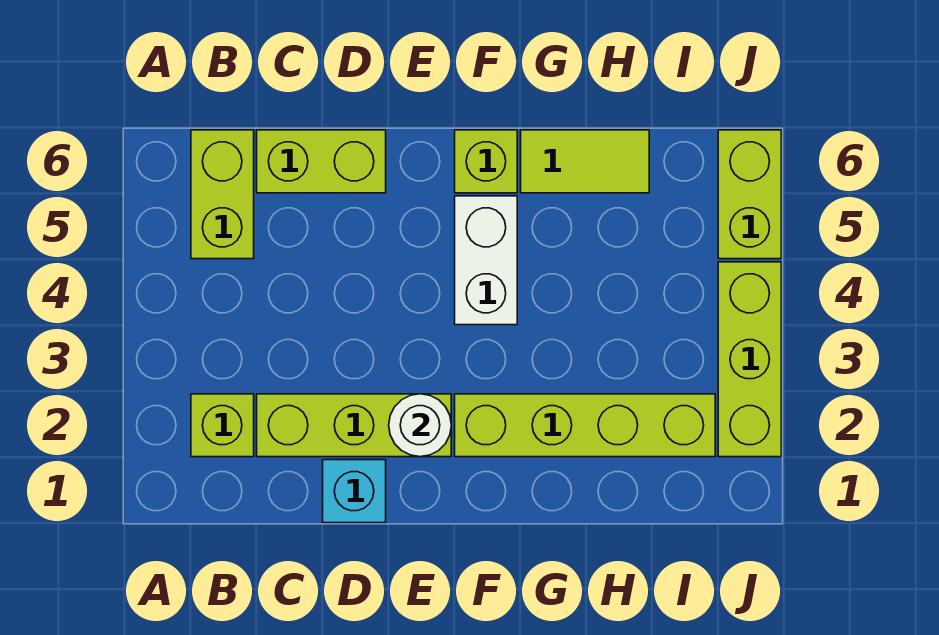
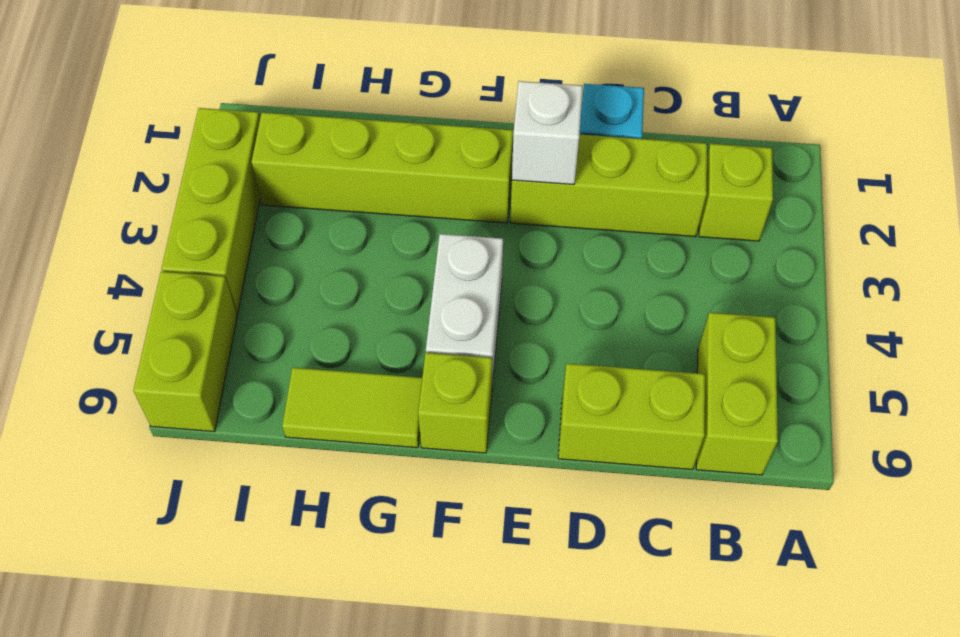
white 1x1 round brick [389,394,451,457] -> white 1x1 brick [512,81,583,184]

